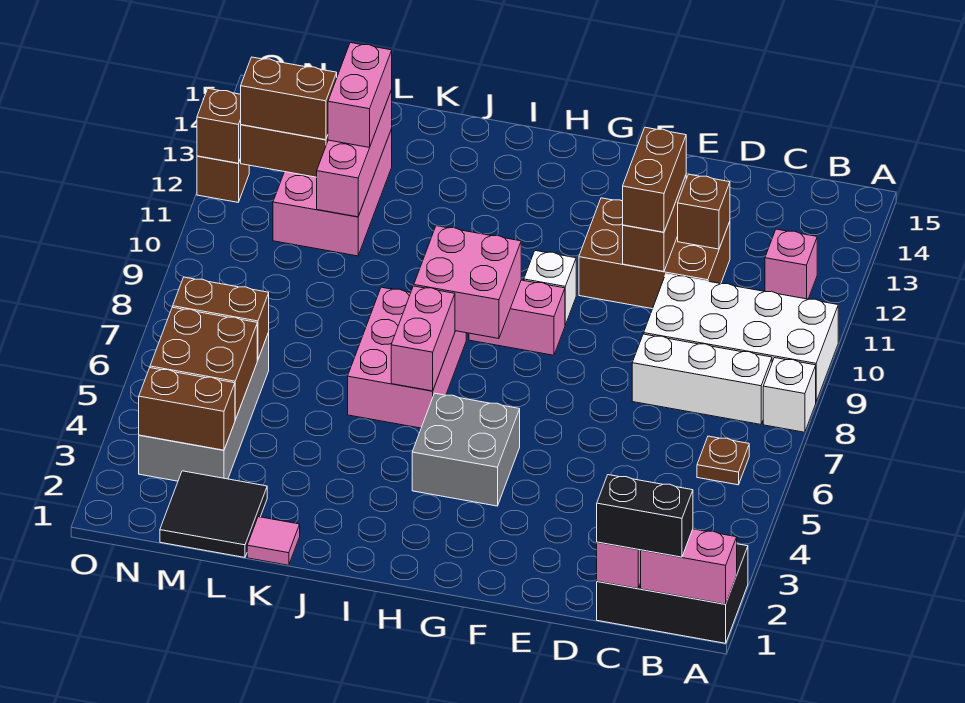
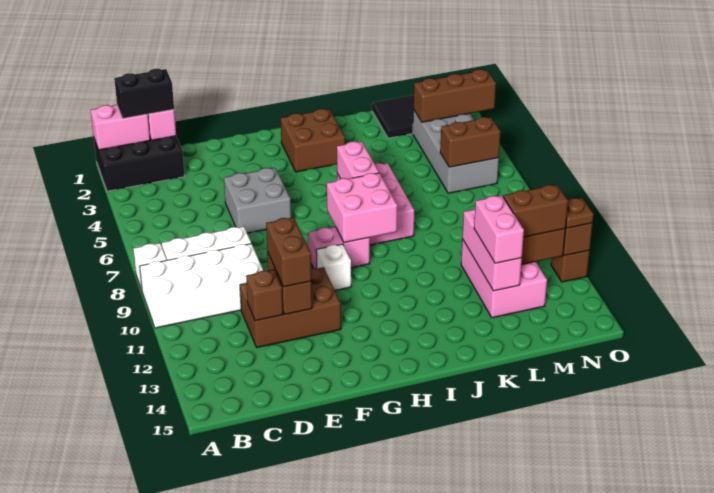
brown 1x1 plate [697,436,749,485] -> brown 1x1 plate moved to [566,198,594,228]
pink 1x1 brick [765,229,817,299] -> none
grey 2x2 brick [412,393,520,506] -> grey 2x2 brick moved to [224,168,291,233]
pink 1x1 tile [247,517,300,565] -> none
brown 1x2 brick [139,368,235,450] -> brown 1x3 brick [414,69,496,122]
brown 2x2 brick [150,307,257,420] -> brown 2x2 brick moved to [281,109,345,172]

